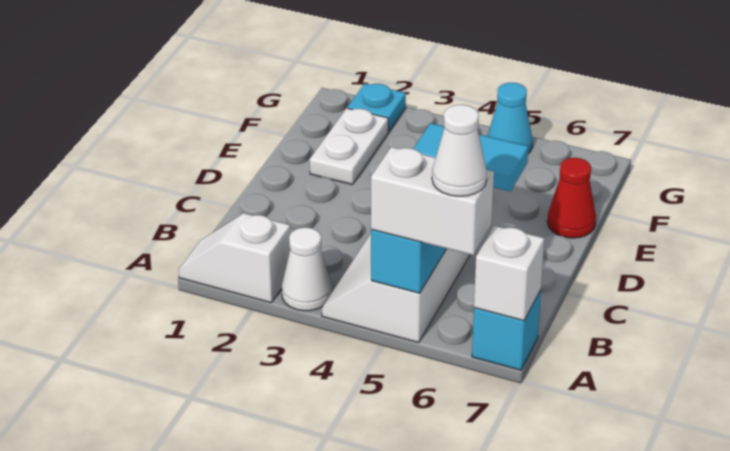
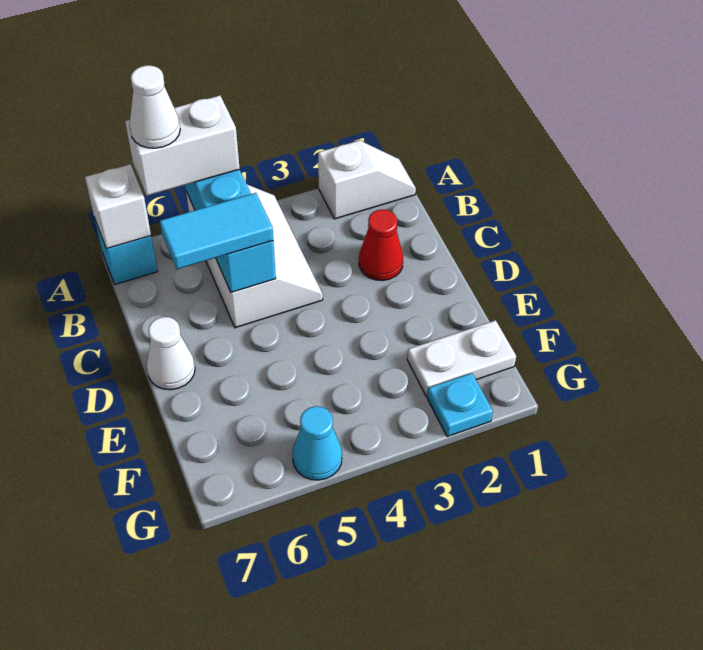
white 1x1 cone [282,227,332,311] -> white 1x1 cone moved to [147,317,195,390]
white 1x2 plate [310,108,388,185] -> white 1x2 plate turned to [407,320,516,396]
red 1x1 cone [547,158,596,238] -> red 1x1 cone moved to [359,210,403,280]

